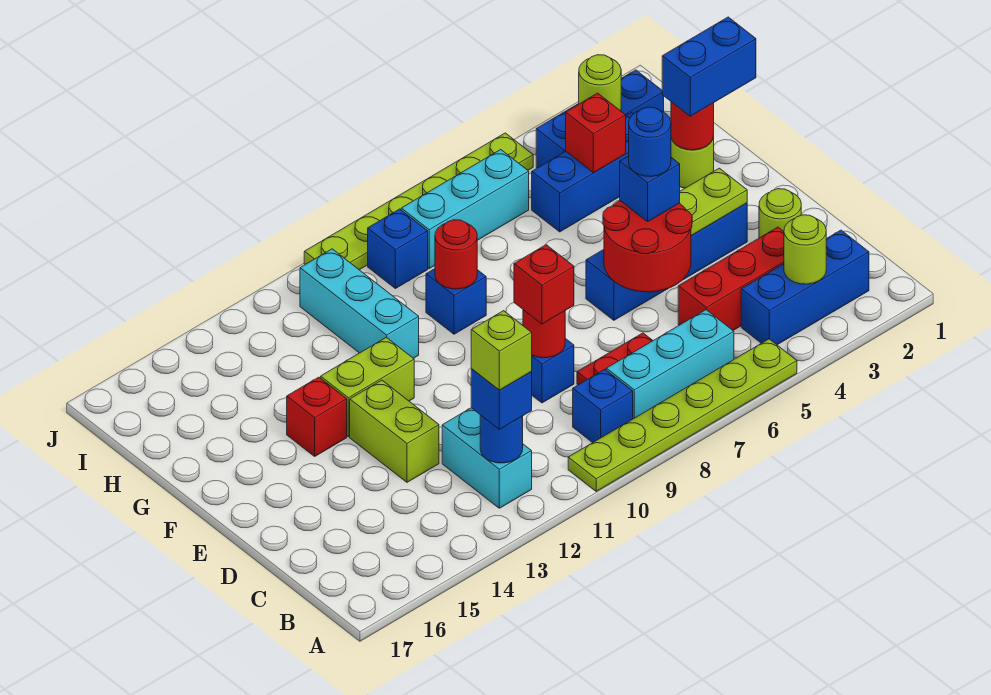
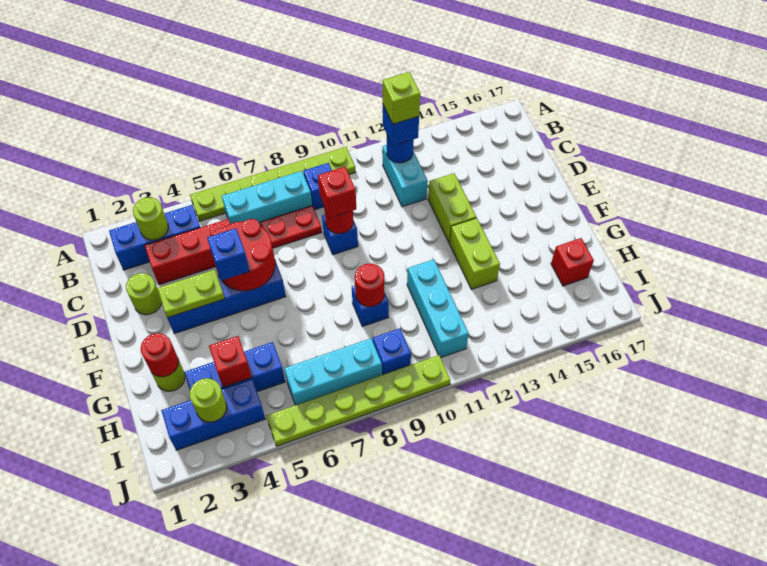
blue 1x1 round brick [629,107,671,177] -> none
lime 1x2 brick [321,337,414,437] -> lime 1x2 brick turned to [449,218,500,289]
red 1x1 brick [287,377,347,456] -> red 1x1 brick moved to [551,238,594,286]
blue 1x2 brick [662,17,756,116] -> none

